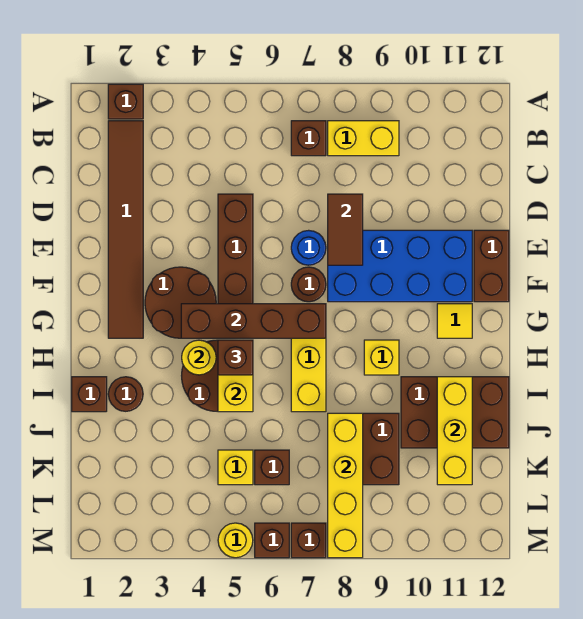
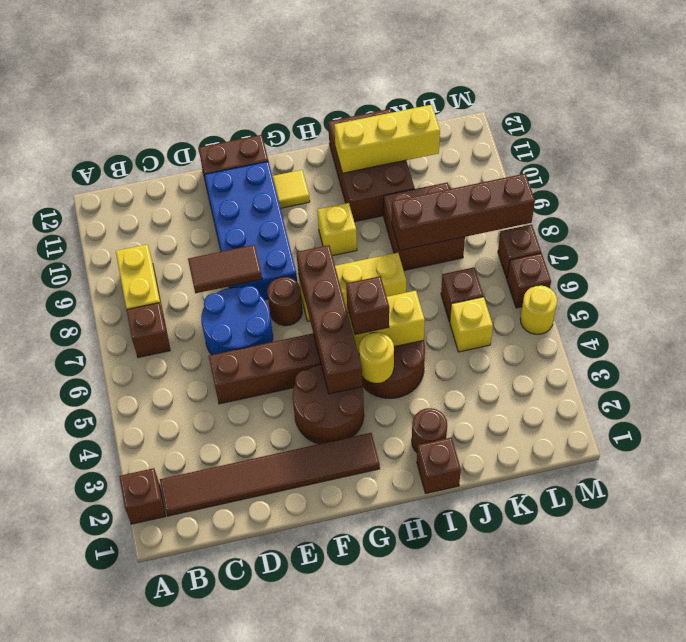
blue 1x1 round brick [291,230,326,265] -> blue 2x2 round brick [201,286,273,355]
yellow 1x4 brick [328,413,363,558] -> brown 1x4 brick [392,173,535,250]

